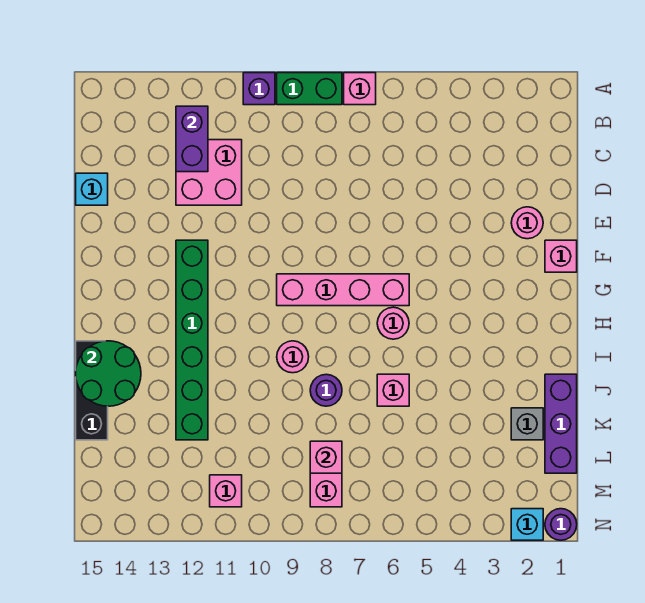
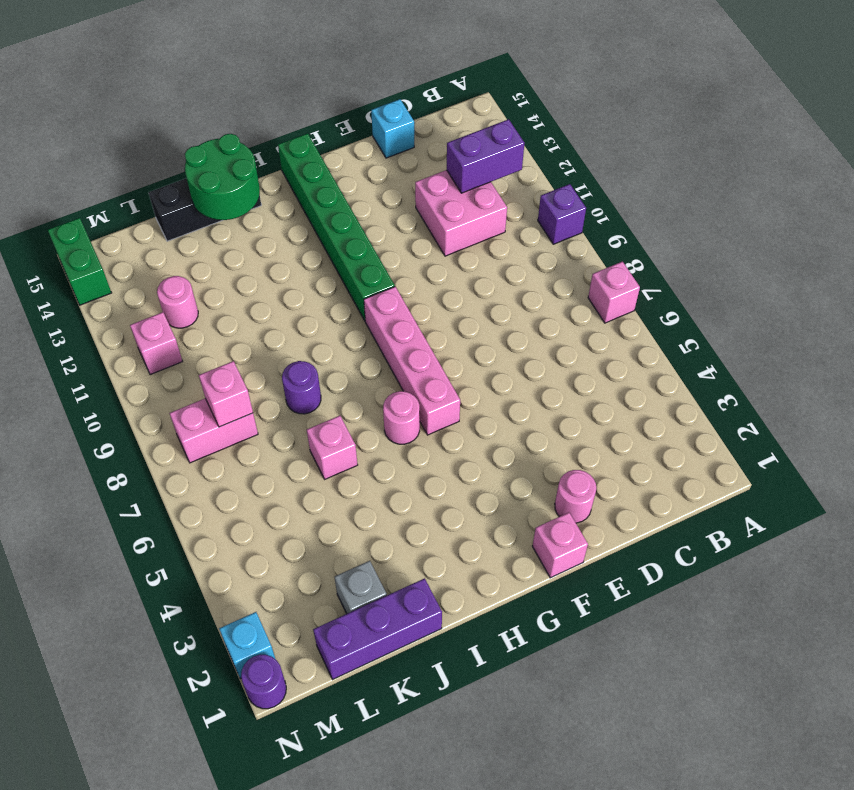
green 1x2 brick [277,73,342,105] -> green 1x2 brick moved to [48,218,111,305]
green 1x6 brick [176,240,208,440] -> green 1x6 brick turned to [278,133,395,320]
pink 1x1 round brick [277,341,309,373] -> pink 1x1 round brick moved to [157,276,198,328]

